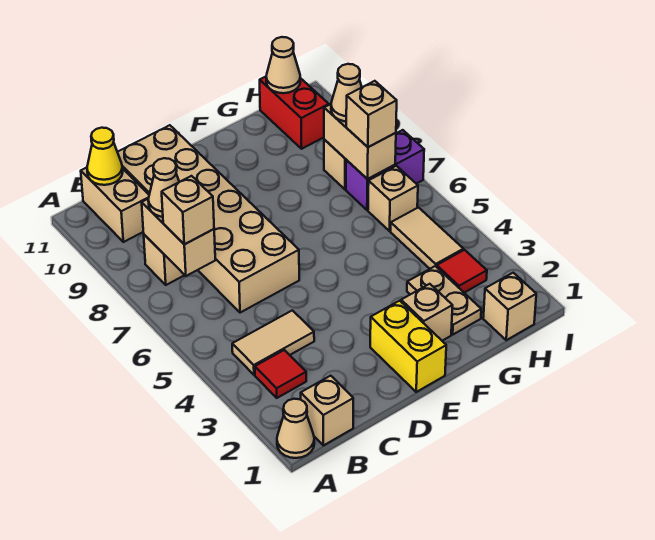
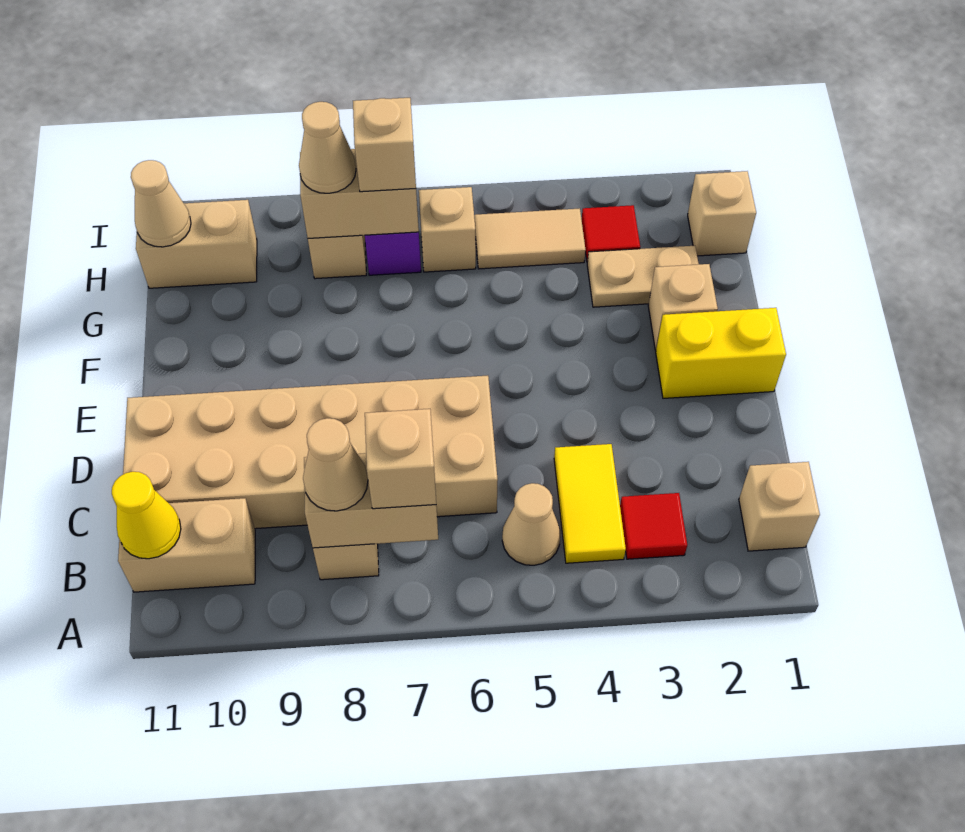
tan 1x1 cone [277,399,314,458] -> tan 1x1 cone moved to [502,483,560,565]
tan 1x2 tile [232,310,314,375] -> yellow 1x2 tile [554,444,626,563]
red 1x2 brick [260,77,329,149] -> tan 1x2 brick [136,200,257,288]

